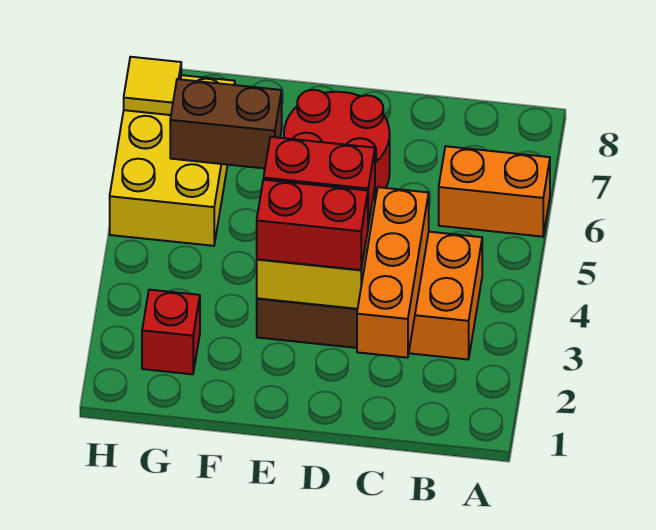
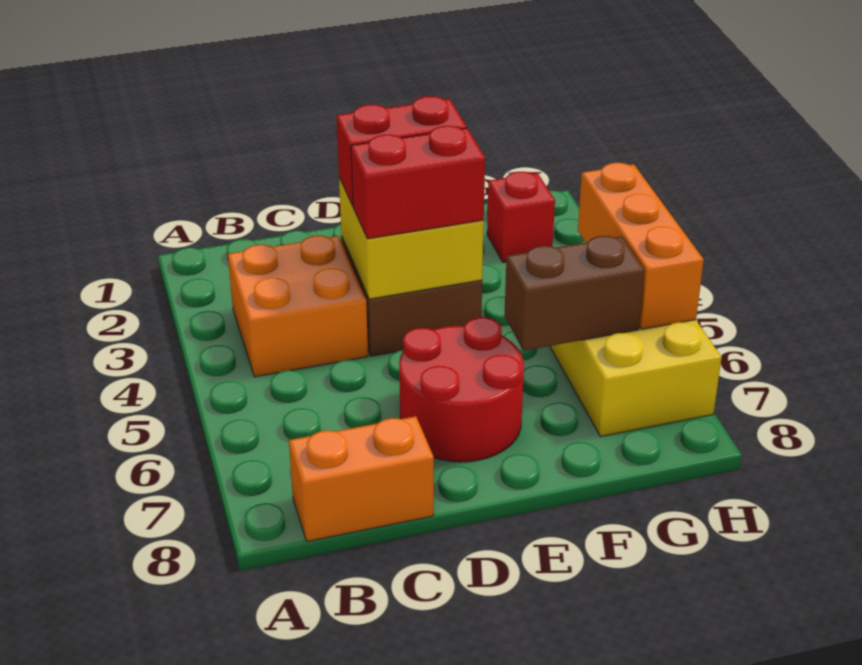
orange 1x2 brick [439,146,550,237] -> orange 1x2 brick moved to [289,416,434,541]
orange 1x3 brick [357,187,429,358] -> orange 1x3 brick moved to [578,163,704,329]
yellow 1x1 tile [124,57,181,115] -> none

